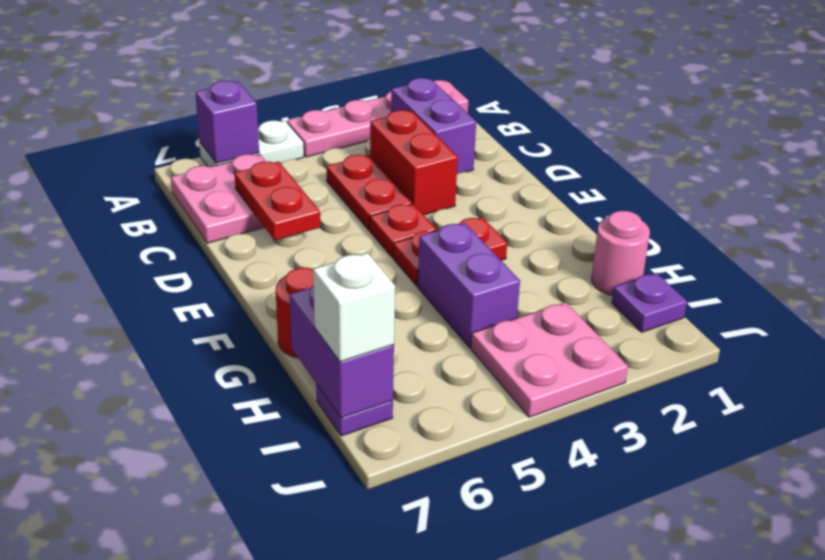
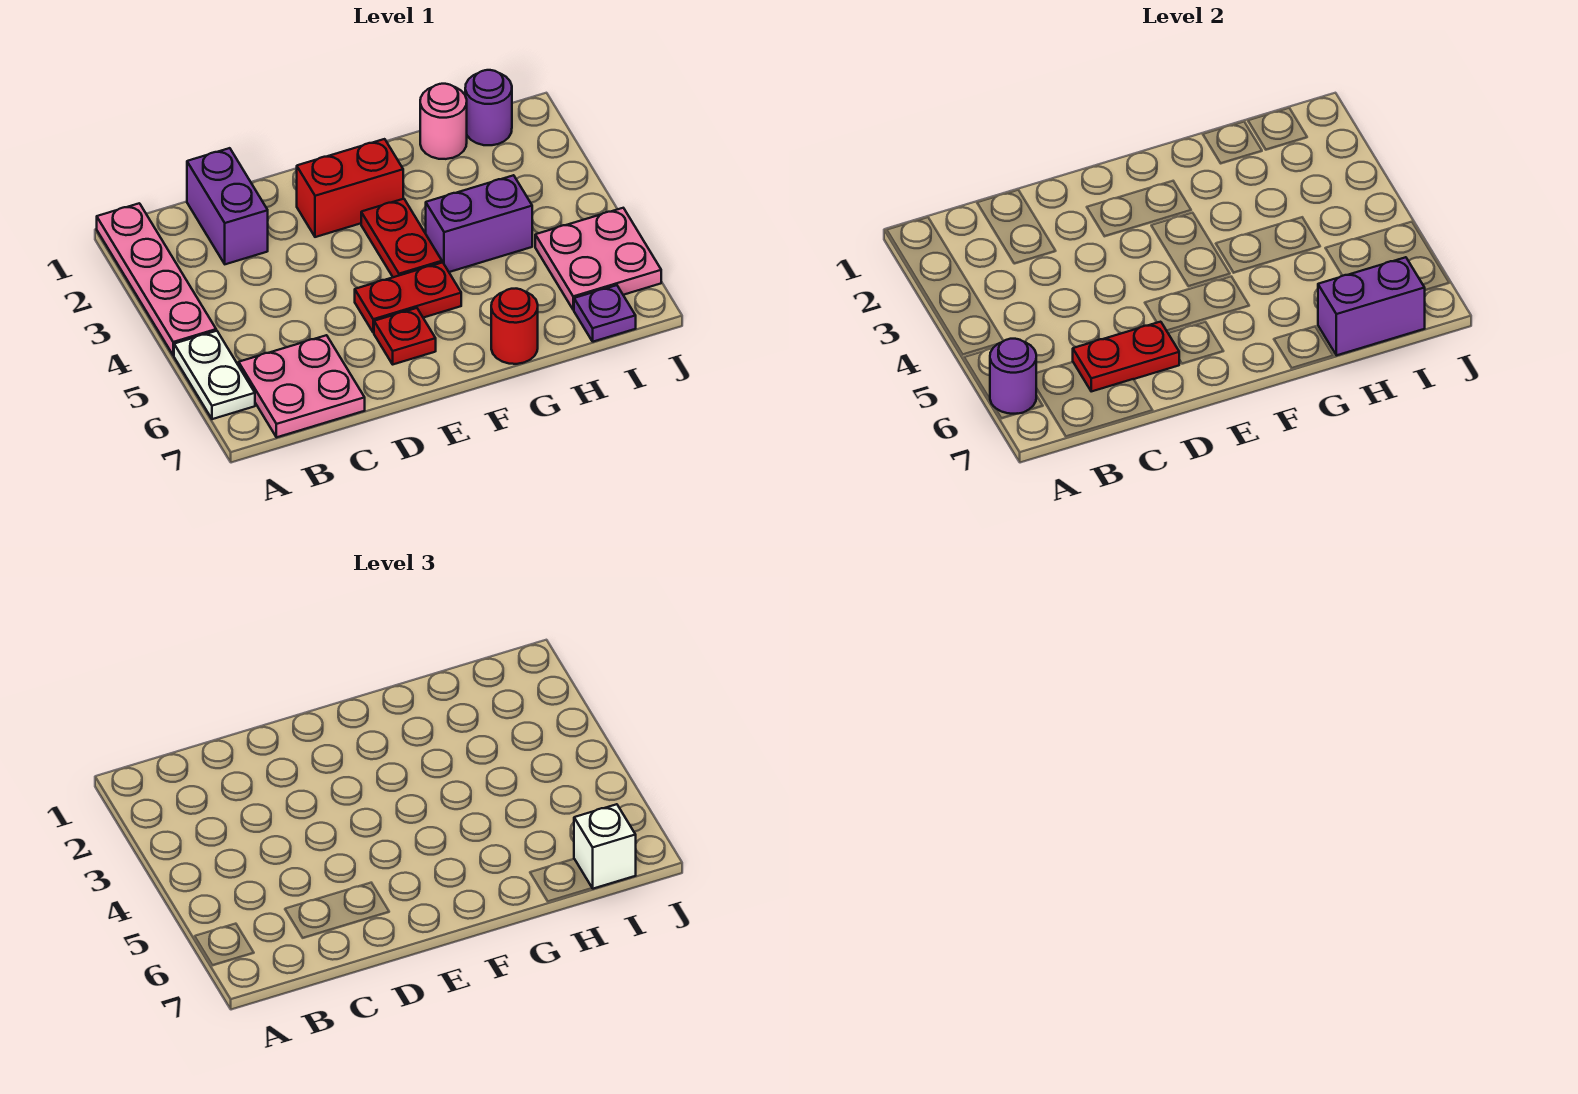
purple 1x1 brick [195,81,259,163] -> purple 1x1 round brick [990,339,1036,414]
purple 1x2 brick [391,78,476,174] -> purple 1x2 brick turned to [187,148,268,264]
red 1x2 brick [370,110,458,215] -> red 1x2 brick moved to [297,139,403,237]
red 1x2 plate [327,155,412,231] -> red 1x2 plate moved to [355,262,461,333]
red 1x1 plate [370,204,436,258] -> red 1x1 plate moved to [374,308,436,364]
purple 1x1 plate [612,273,687,332] -> purple 1x1 round brick [465,70,512,145]
pink 2x2 plate [471,302,628,417] -> pink 2x2 plate moved to [535,208,661,310]

